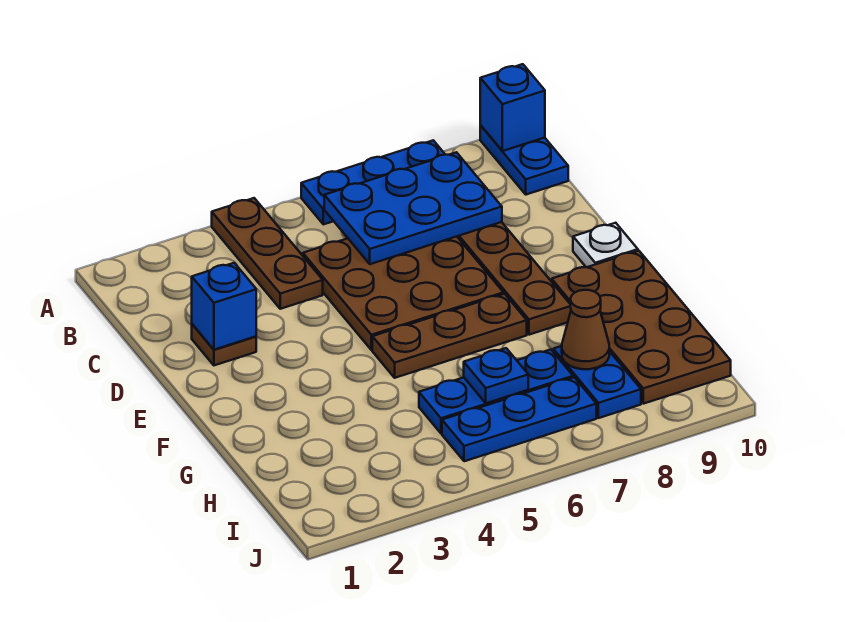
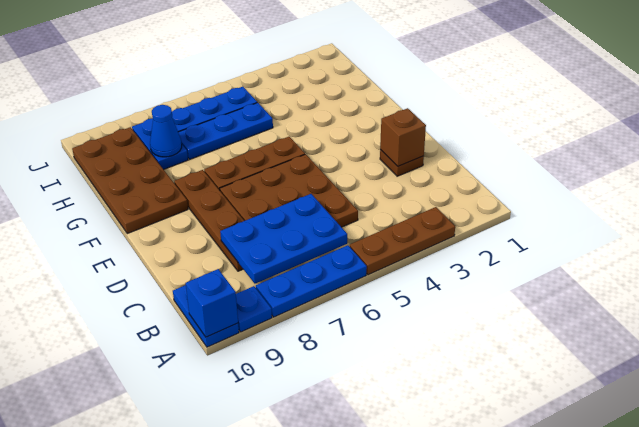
brown 1x3 plate [212,198,323,309] -> brown 1x3 plate turned to [350,207,455,275]
blue 1x1 brick [192,263,256,350] -> brown 1x1 brick [380,108,426,166]
white 1x1 plate [573,223,638,267] -> none
blue 1x1 plate [464,348,528,403] -> blue 1x1 plate moved to [236,286,272,332]
brown 1x1 cone [562,290,609,369] -> blue 1x1 cone [150,105,182,157]

